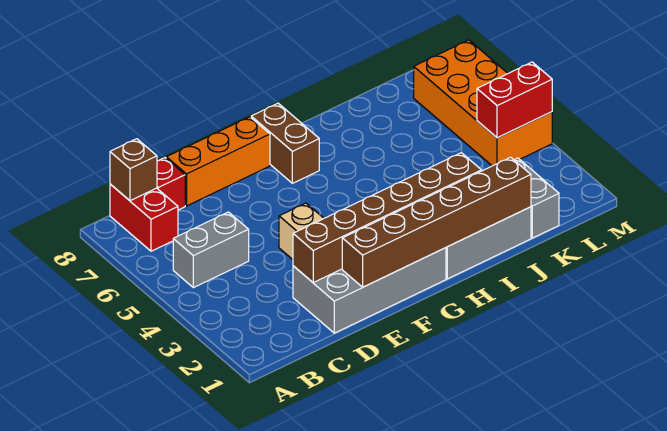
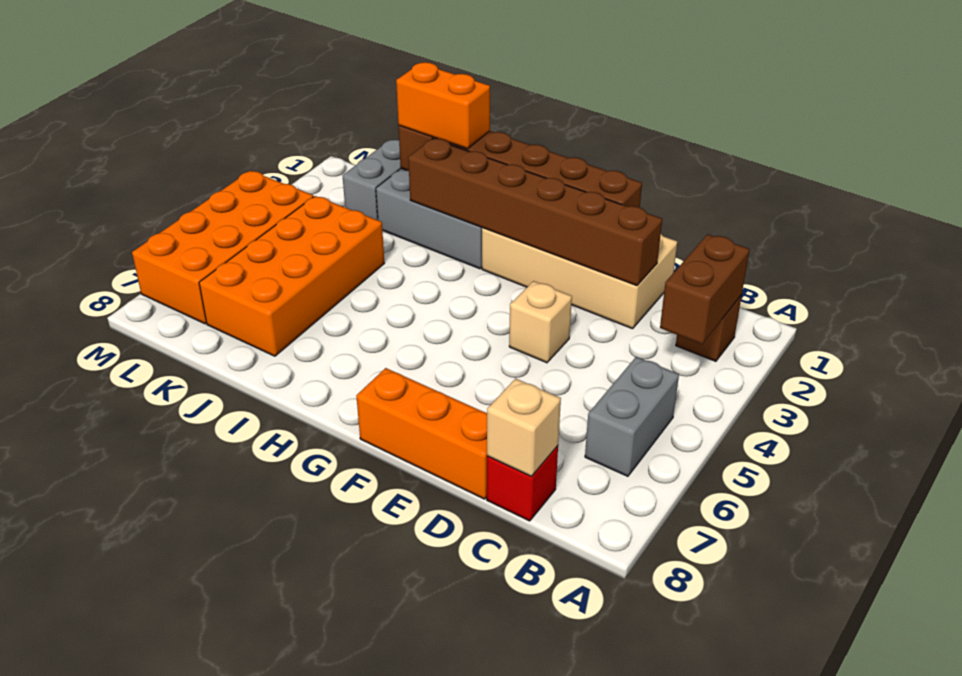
grey 1x2 brick [173,212,249,288] -> grey 1x2 brick turned to [585,357,679,476]
red 1x2 brick [110,184,178,251] -> none
brown 1x1 brick [110,139,157,201] -> brown 1x1 brick moved to [676,295,742,361]
none -> tan 1x1 brick [487,379,561,476]
grey 2x4 brick [293,248,446,333] -> tan 2x4 brick [482,228,677,329]
brown 1x2 brick [251,103,319,183] -> brown 1x2 brick moved to [660,234,750,344]
none -> orange 1x2 brick [396,62,490,149]
none -> orange 2x4 brick [199,196,384,356]
red 1x2 brick [477,62,552,138] -> none

